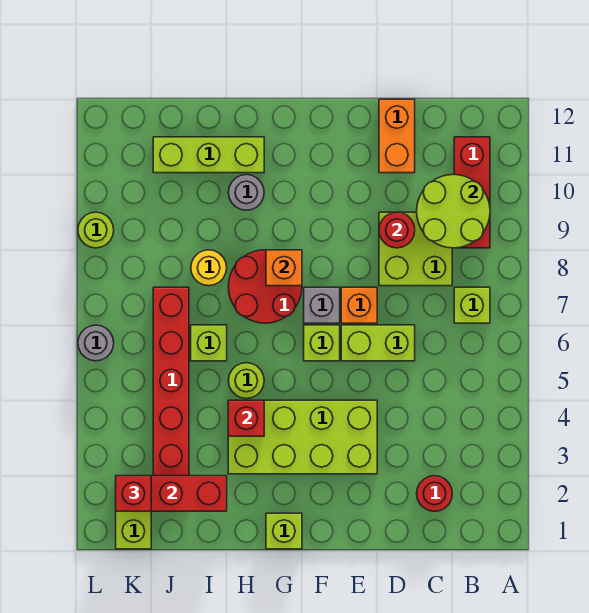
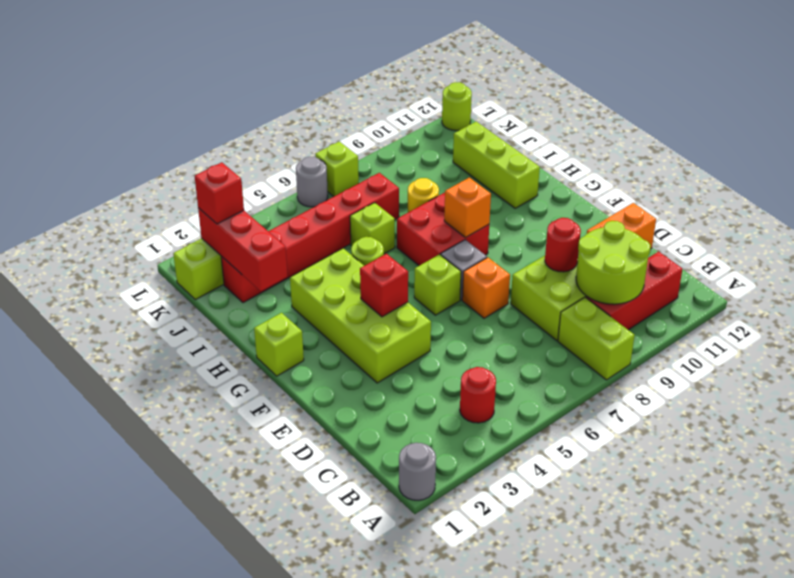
lime 1x1 brick [454,287,490,323] -> lime 1x1 brick moved to [315,142,359,197]
red 1x1 round brick [417,476,452,511] -> red 1x1 round brick moved to [460,367,496,423]
lime 1x2 brick [341,325,415,361] -> lime 1x2 brick moved to [558,297,635,380]
red 2x2 round brick [228,250,302,323] -> red 2x2 brick [397,193,489,266]
red 1x1 brick [228,400,264,436] -> red 1x1 brick moved to [360,254,408,317]
grey 1x1 round brick [228,175,264,210] -> grey 1x1 round brick moved to [399,443,436,500]
lime 1x1 round brick [78,212,114,248] -> lime 1x1 round brick moved to [442,82,472,131]

